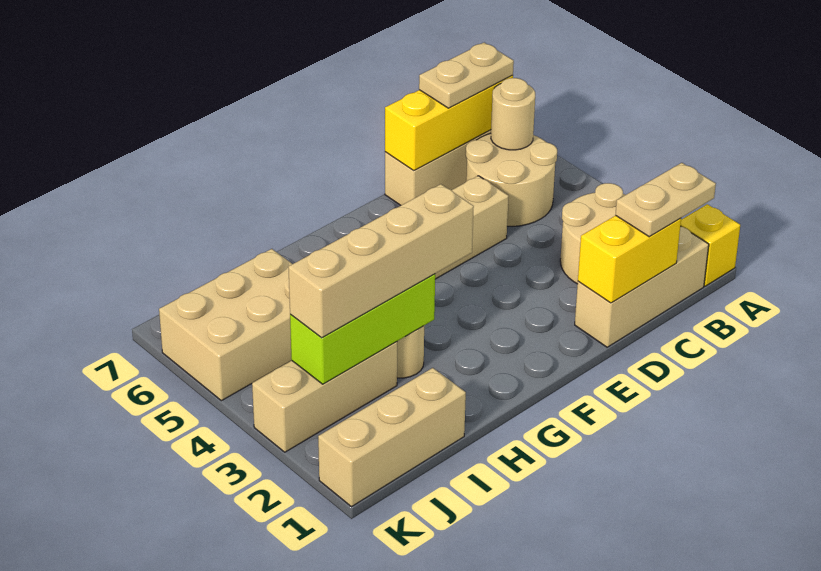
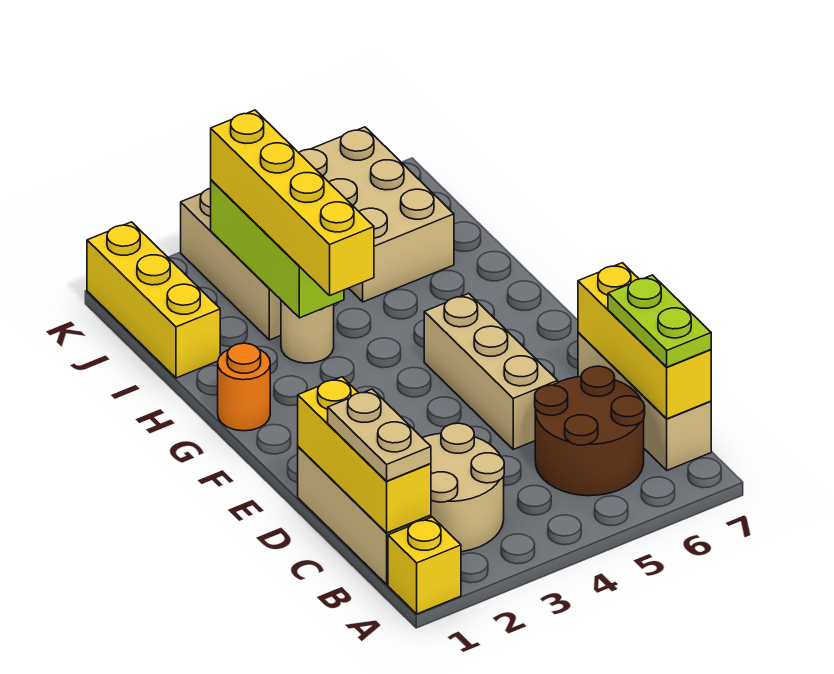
tan 2x2 round brick [466,133,557,226] -> brown 2x2 round brick [535,366,645,496]
tan 1x1 round brick [491,78,535,150] -> none
tan 1x2 plate [419,43,514,108] -> lime 1x2 plate [608,275,711,367]
yellow 1x2 brick [578,216,681,303] -> yellow 1x3 brick [298,377,431,533]
none -> orange 1x1 round brick [218,343,270,431]
tan 1x4 brick [288,184,474,338] -> yellow 1x4 brick [211,110,374,295]
tan 1x3 brick [318,368,466,507] -> yellow 1x3 brick [87,222,220,378]

